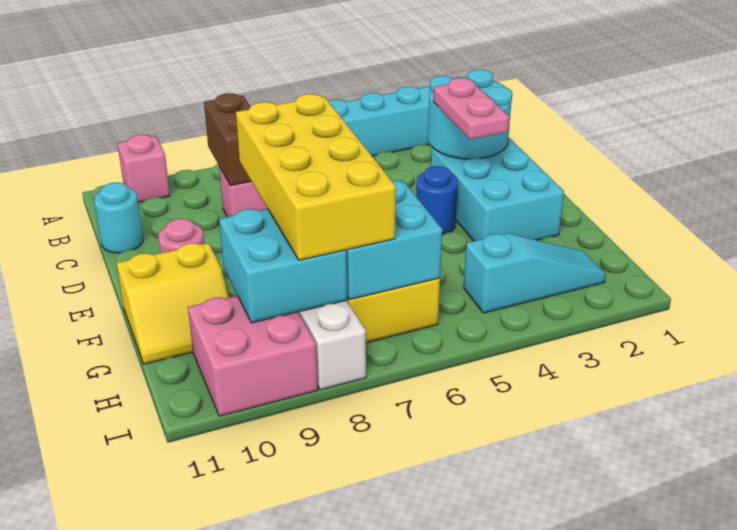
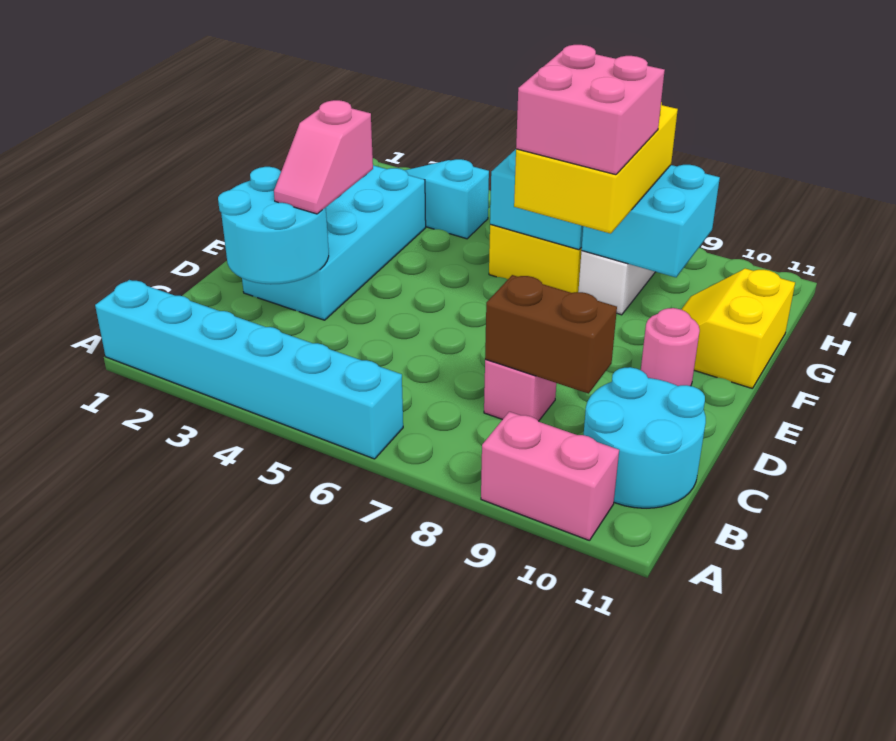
pink 1x1 brick [117,135,170,202] -> pink 1x2 brick [481,412,619,541]
brown 1x2 brick [204,93,251,186] -> brown 1x2 brick turned to [485,275,617,393]
cyan 1x1 round brick [94,182,143,253] -> cyan 2x2 round brick [584,367,706,508]
cyan 2x3 brick [431,137,564,241] -> cyan 2x4 brick [242,165,426,320]
pink 1x2 plate [433,78,509,140] -> pink 1x2 slope [274,100,373,214]
blue 1x1 round brick [416,166,458,235] -> none
yellow 2x4 brick [236,94,396,260] -> yellow 2x3 brick [514,102,678,234]
yellow 2x2 slope [117,243,229,364] -> yellow 2x2 slope turned to [681,269,795,388]
pink 2x2 brick [188,296,318,416] -> pink 2x2 brick moved to [516,45,665,175]

